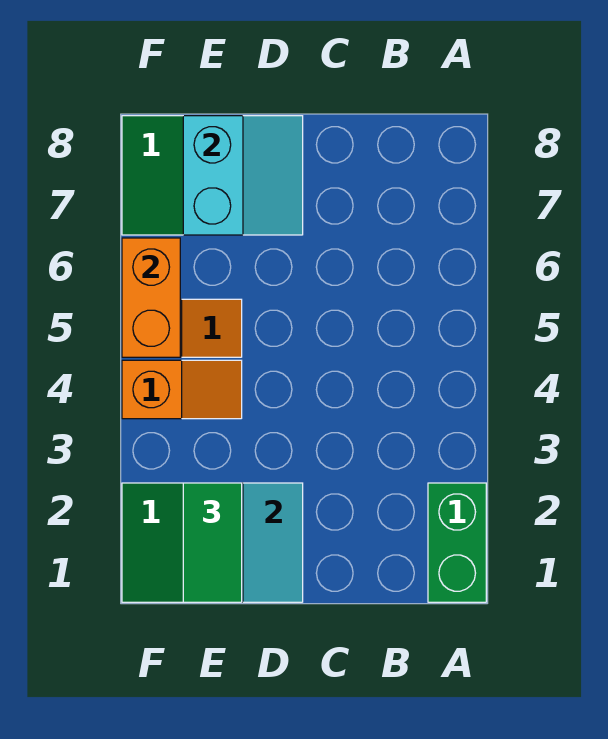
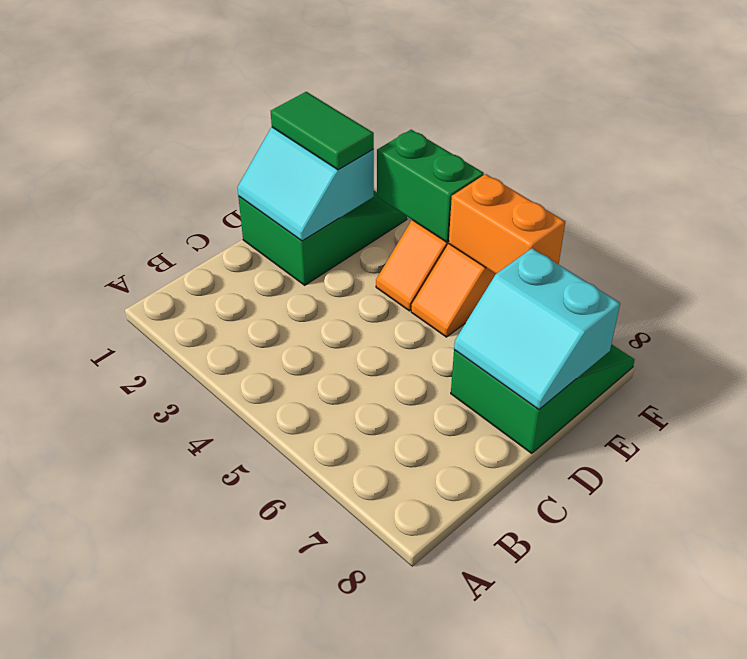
green 1x2 brick [428,483,486,602] -> green 1x2 brick moved to [377,130,484,242]

